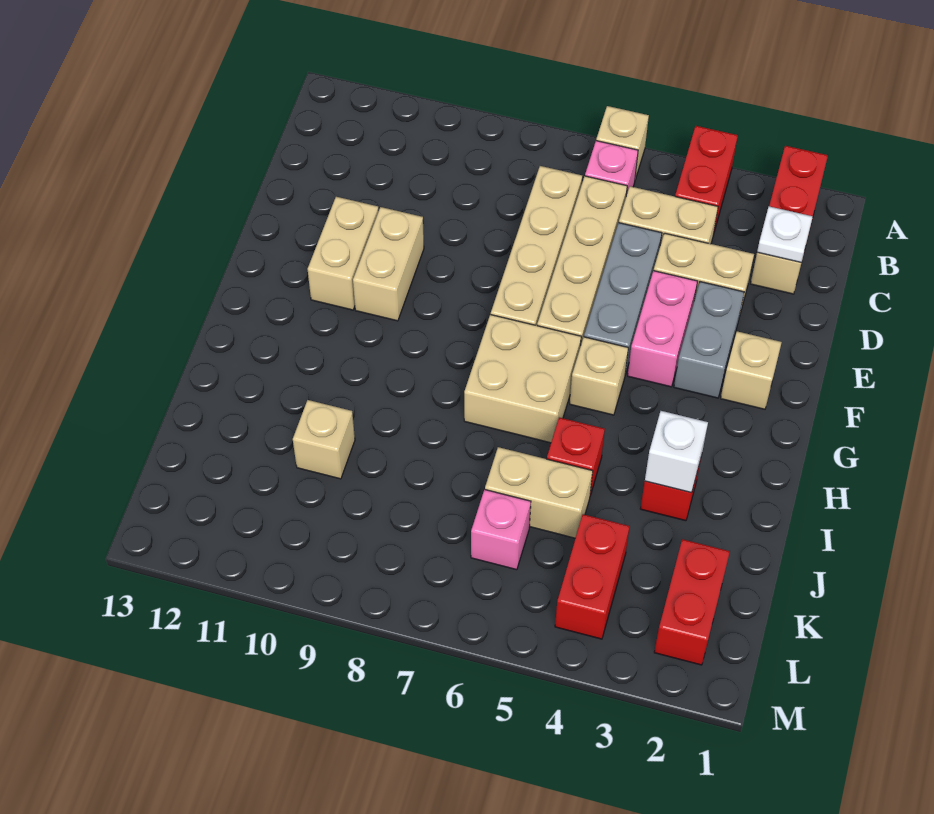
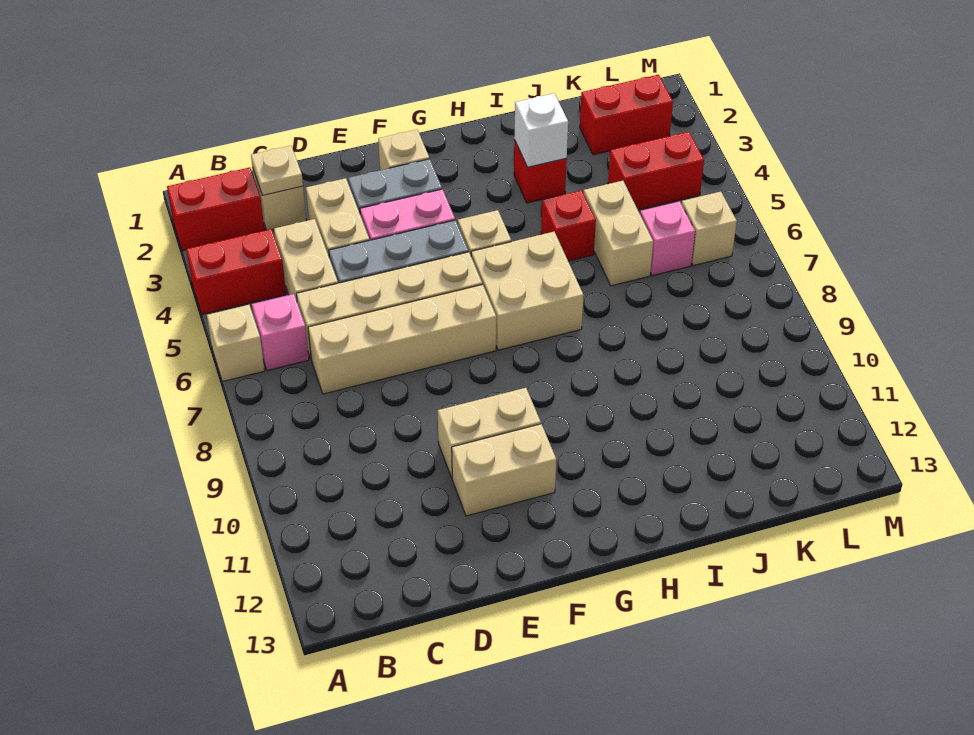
white 1x1 plate [757,206,813,262] -> tan 1x1 plate [251,146,303,195]
tan 1x1 brick [293,400,355,479] -> tan 1x1 brick moved to [682,192,737,265]

